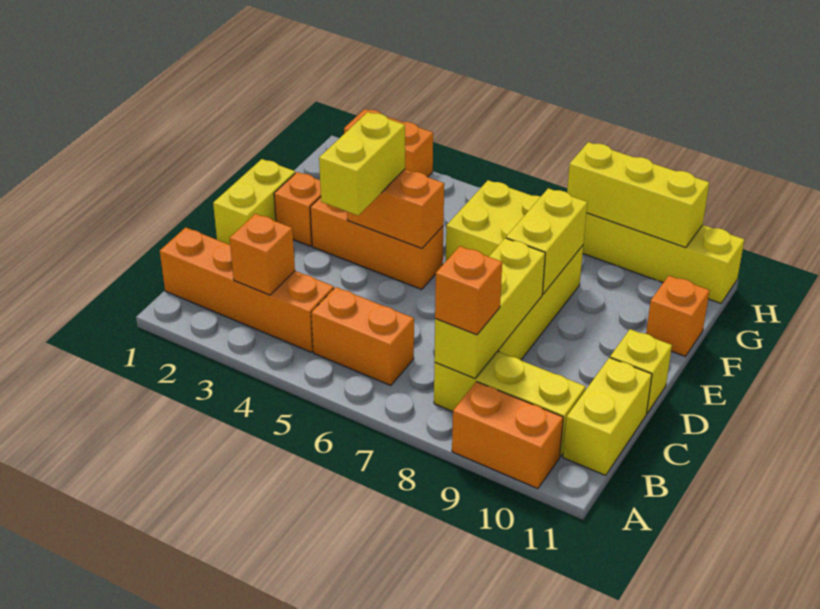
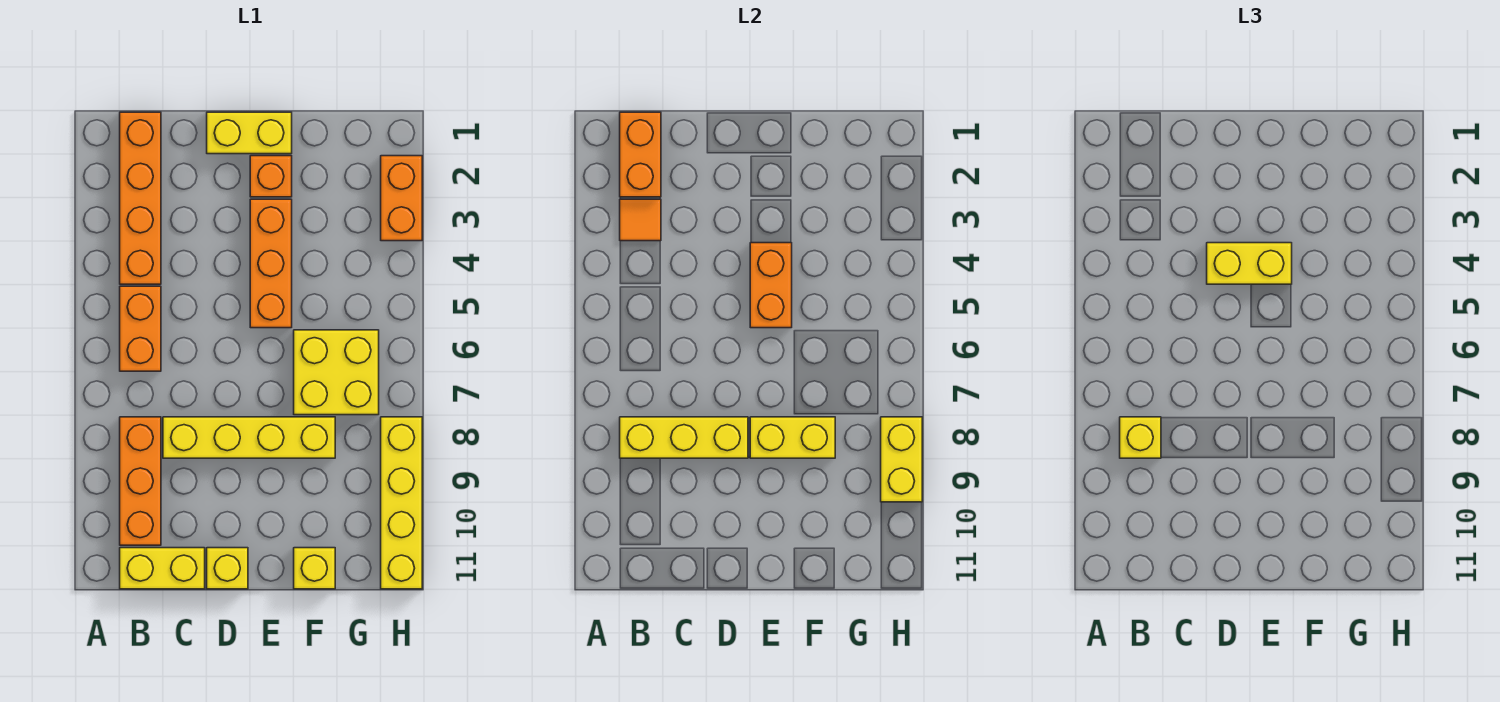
orange 1x2 brick [452,382,563,489] -> orange 1x2 brick moved to [620,112,661,197]
orange 1x1 brick [230,214,295,295] -> orange 1x1 tile [620,199,661,241]
yellow 1x3 brick [434,351,586,457] -> orange 1x3 brick [120,417,161,545]
orange 1x1 brick [435,246,502,335] -> yellow 1x1 brick [1120,417,1161,458]
orange 1x1 brick [646,276,710,356] -> yellow 1x1 brick [294,548,335,589]
yellow 1x3 brick [567,142,709,248] -> yellow 1x2 brick [881,417,922,502]

